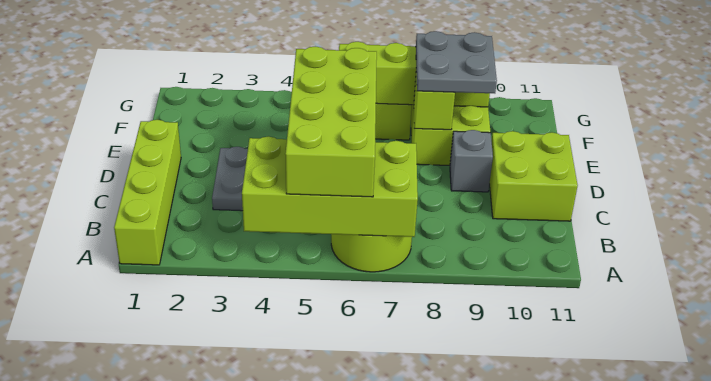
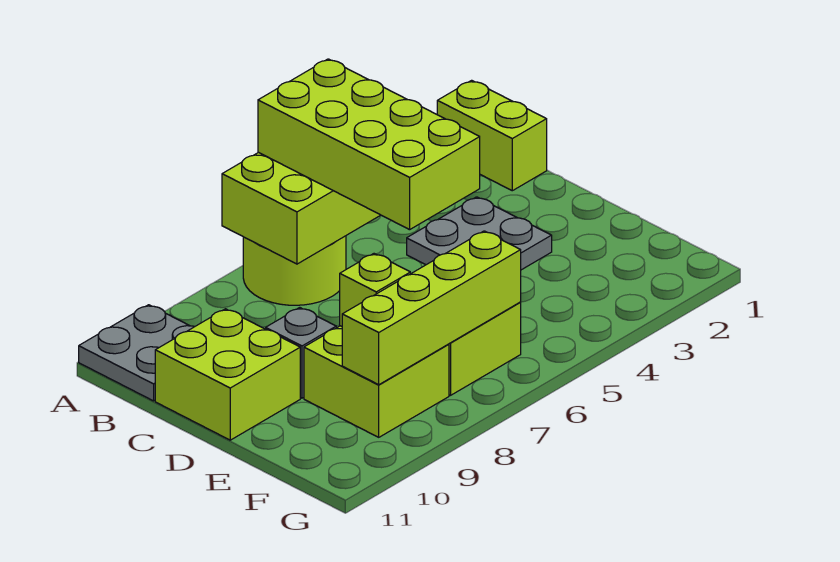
lime 1x4 brick [114,120,181,265] -> lime 1x2 brick [437,80,547,191]
grey 2x2 plate [416,31,497,93] -> grey 2x2 plate moved to [79,305,194,401]

